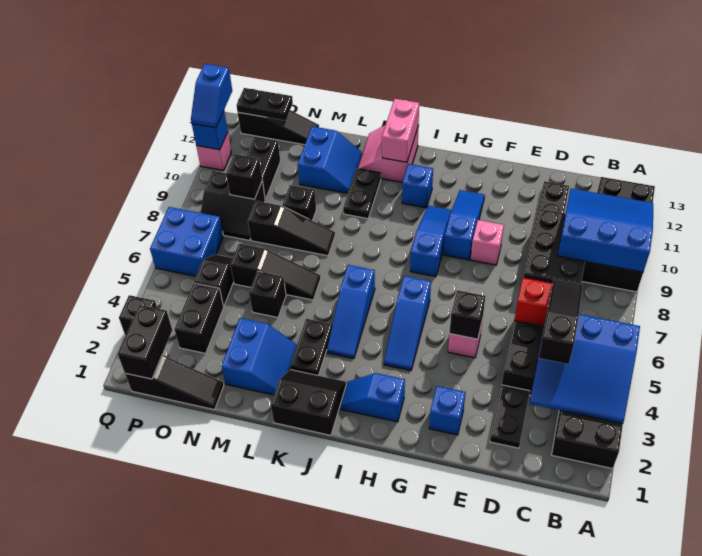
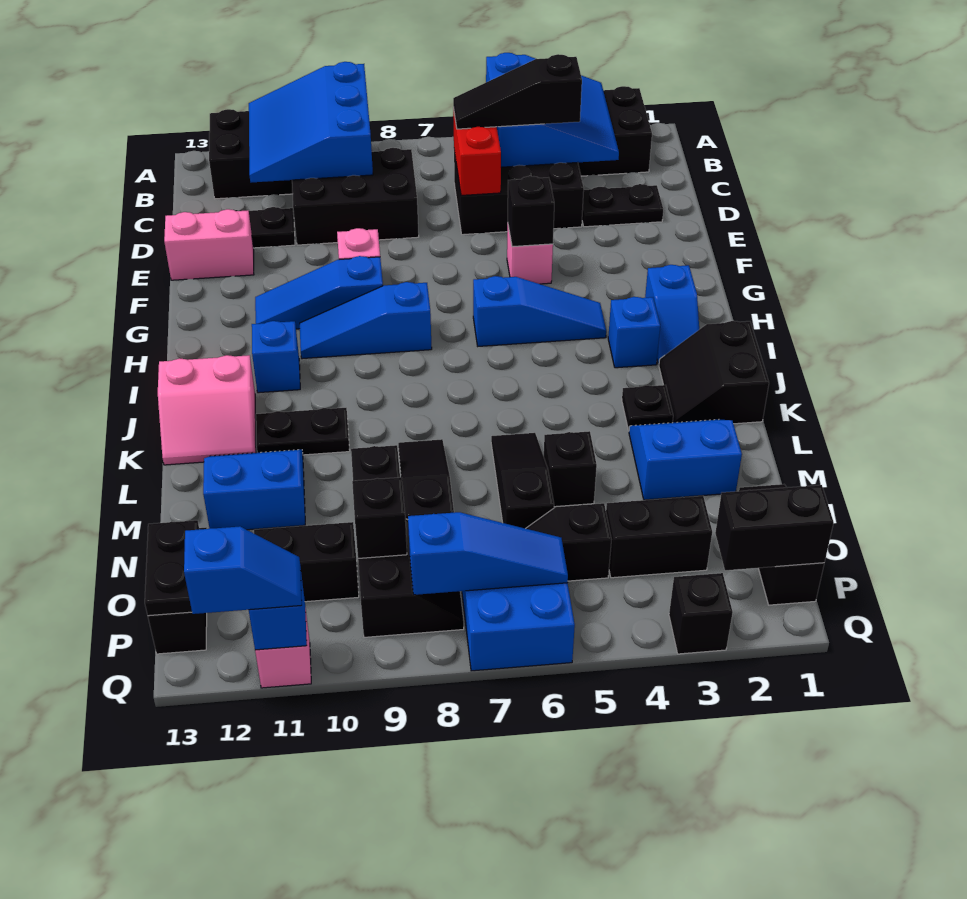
blue 1x1 brick [429,386,466,435] -> blue 1x1 brick moved to [608,297,660,368]
blue 1x3 slope [327,265,375,359] -> blue 1x3 slope moved to [408,512,568,595]
pink 1x2 brick [382,99,419,162] -> pink 1x2 brick moved to [164,209,254,280]
black 1x2 plate [290,319,332,376] -> black 1x1 plate [622,385,673,431]

